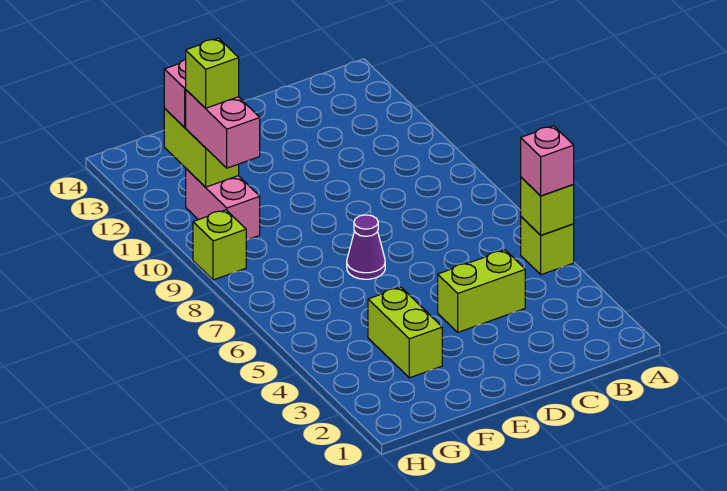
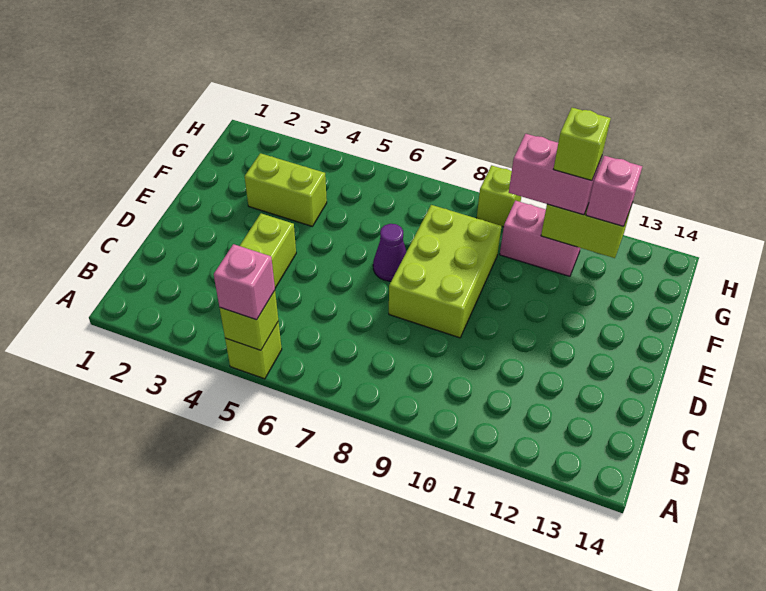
none -> lime 2x3 brick [389,205,501,338]

